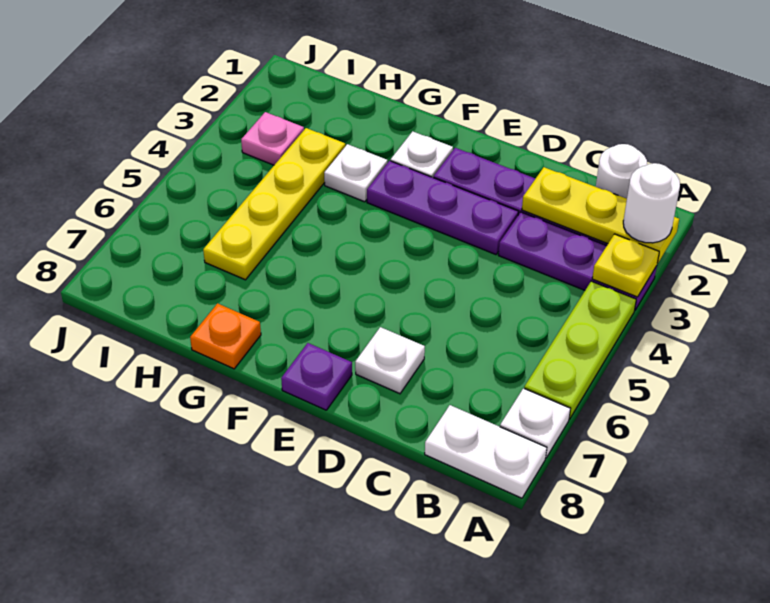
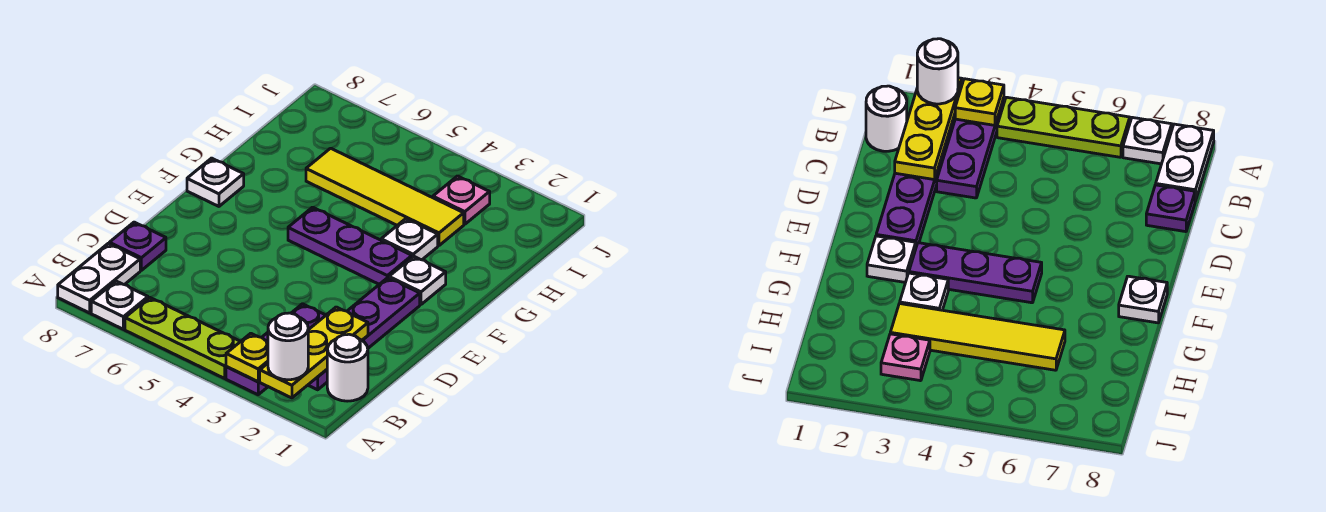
purple 1x3 plate [367,161,518,255] -> purple 1x3 plate turned to [288,207,412,284]
white 1x1 plate [355,327,425,394] -> white 1x1 plate moved to [187,158,244,206]
purple 1x1 plate [281,343,352,410] -> purple 1x1 plate moved to [109,222,166,270]
orange 1x1 plate [190,303,261,369] -> none
yellow 1x4 plate [203,128,345,280] -> yellow 1x4 tile [306,148,464,246]

